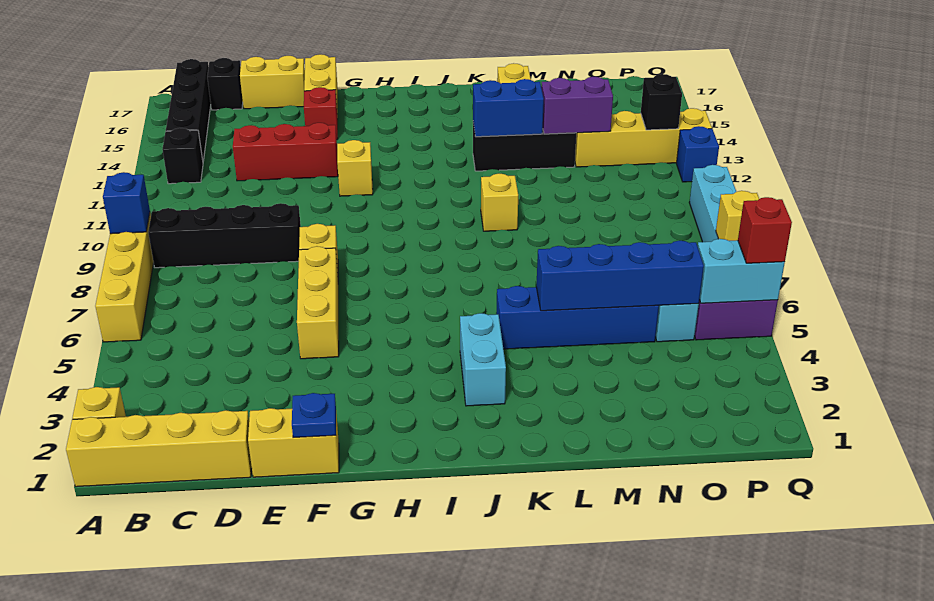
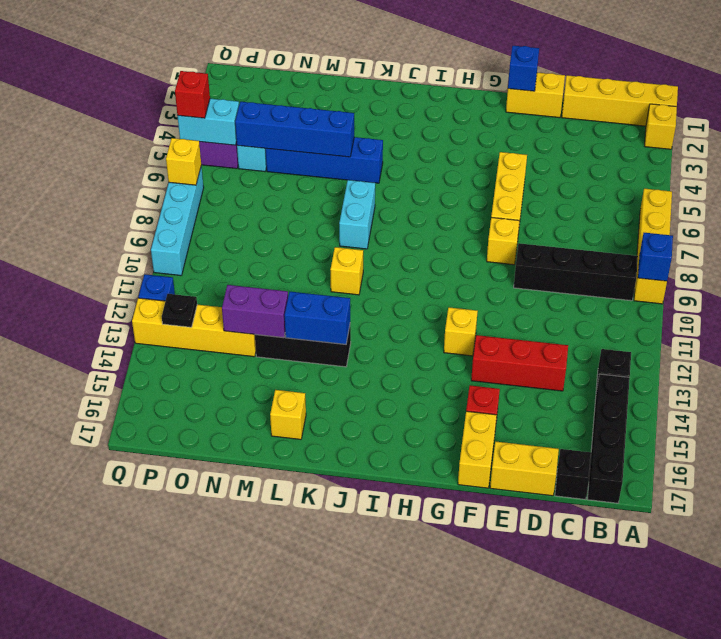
blue 1x1 plate [292,393,336,437] -> blue 1x1 brick [508,46,539,91]
cyan 1x2 brick [460,313,506,406] -> cyan 1x2 brick moved to [339,180,375,249]
black 1x1 brick [641,74,682,130] -> black 1x1 plate [162,294,197,327]

